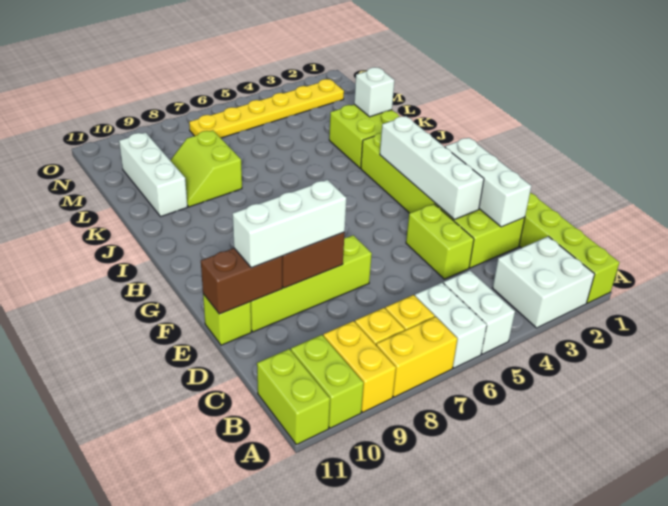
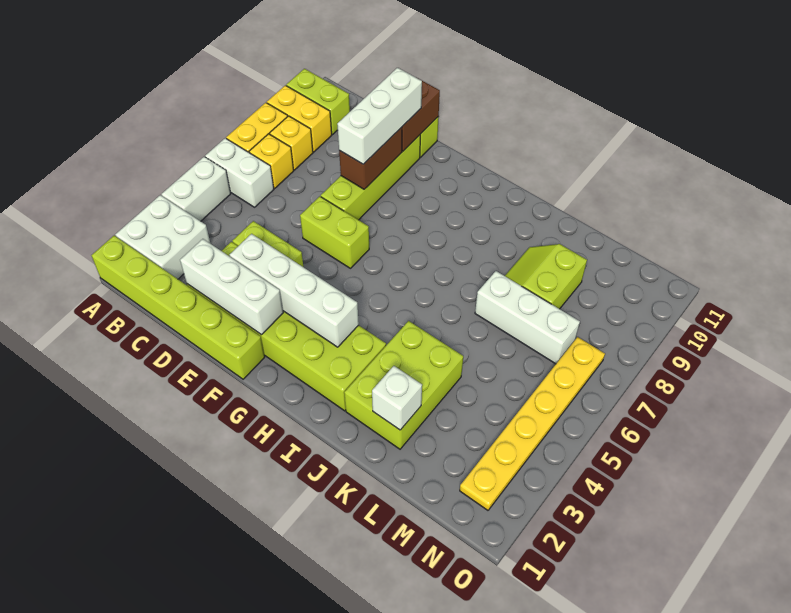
white 1x2 brick [444,271,515,354] -> white 1x2 brick turned to [162,157,231,221]
lime 1x2 brick [257,349,330,445] -> lime 1x2 brick moved to [300,196,369,268]
lime 2x2 brick [329,104,400,168] -> lime 2x3 brick [344,321,463,449]
lime 2x2 slope [170,130,242,207] -> lime 2x2 slope turned to [505,244,587,309]
white 1x3 brick [119,133,187,217] -> white 1x3 brick moved to [475,271,580,364]

